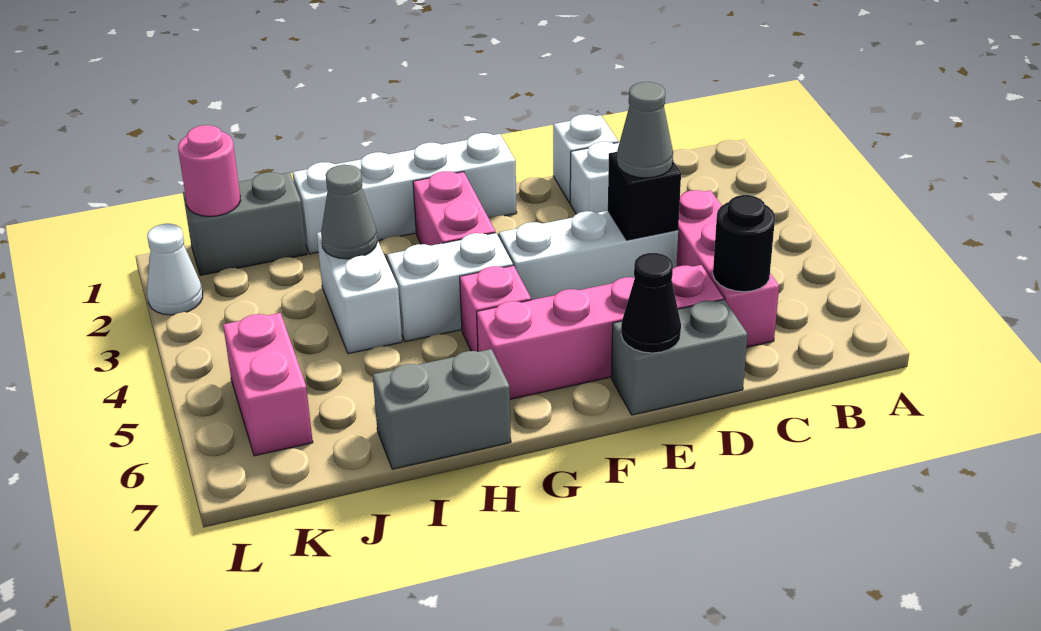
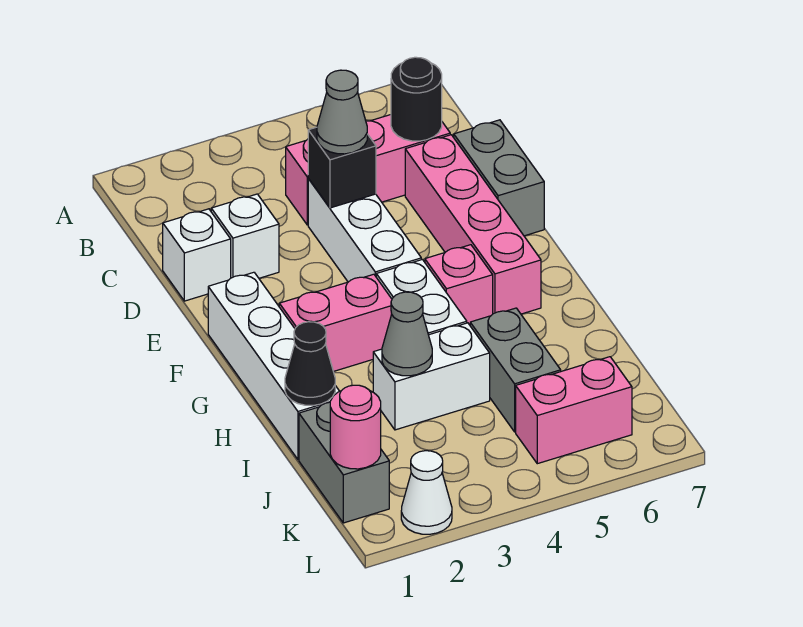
black 1x1 cone [621,253,681,353] -> black 1x1 cone moved to [285,322,335,405]
grey 1x2 brick [373,349,511,469] -> grey 1x2 brick moved to [470,308,561,432]

